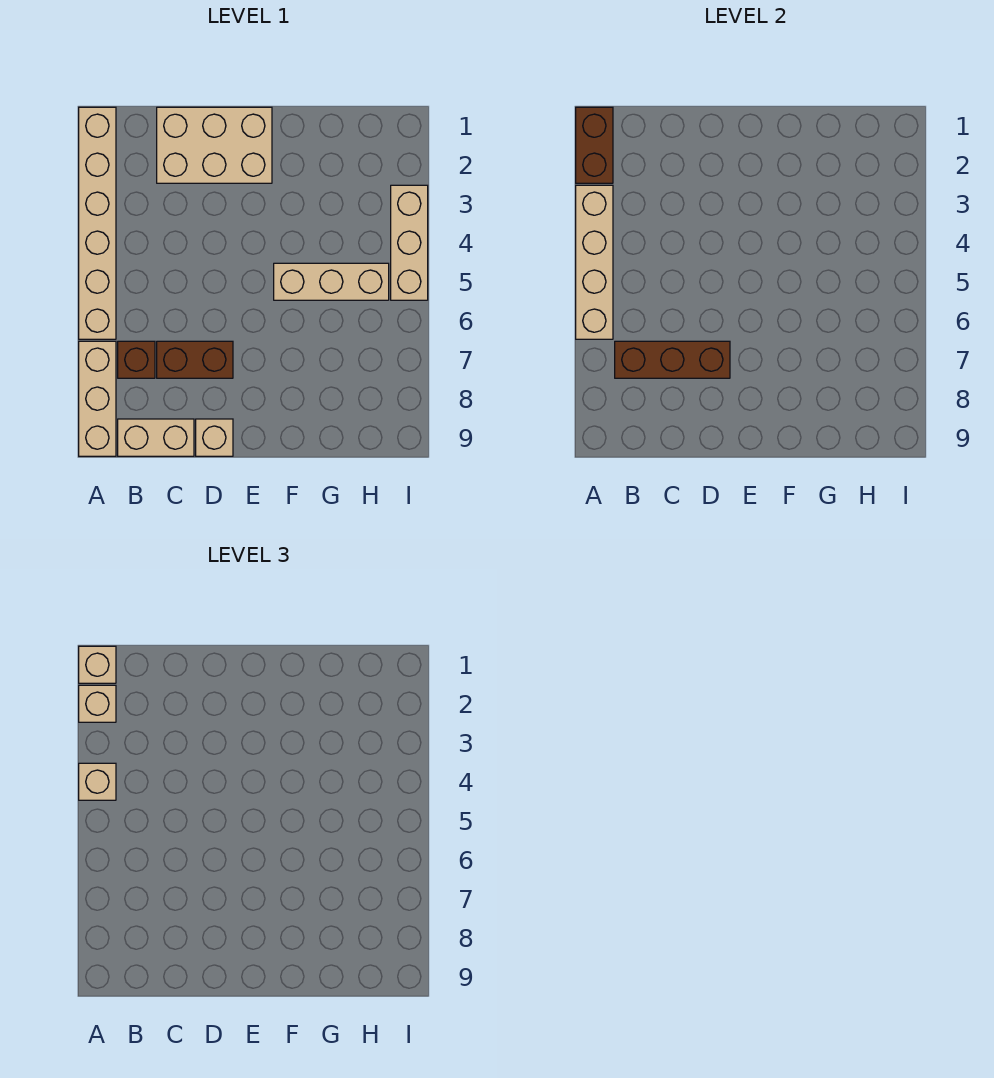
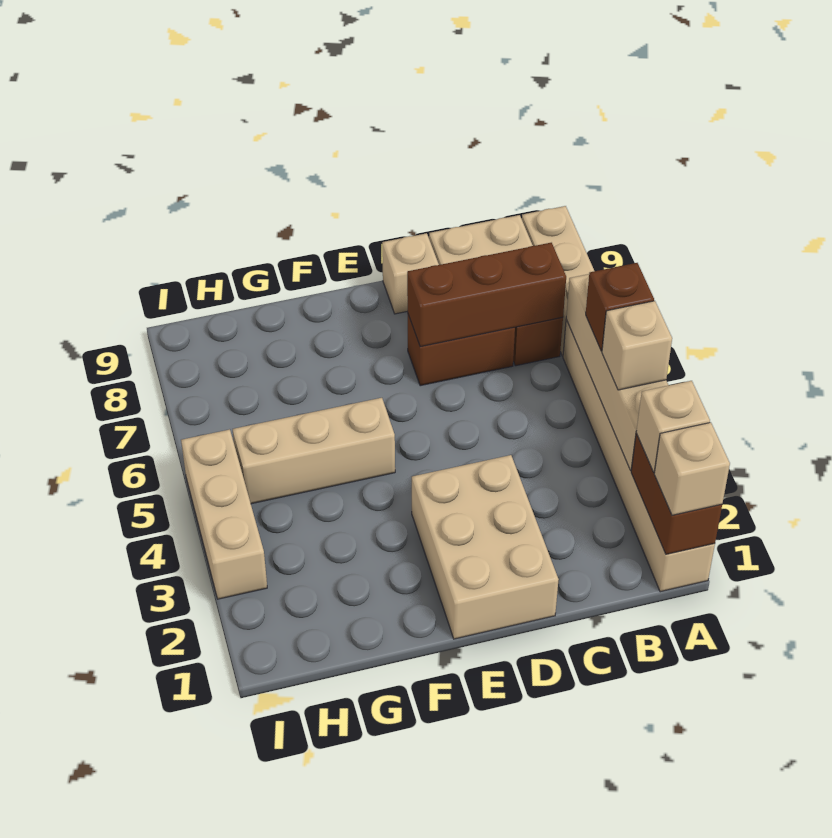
none -> brown 1x1 brick [586,263,654,351]
tan 2x3 brick [157,107,272,183] -> tan 2x3 brick turned to [412,455,559,639]

